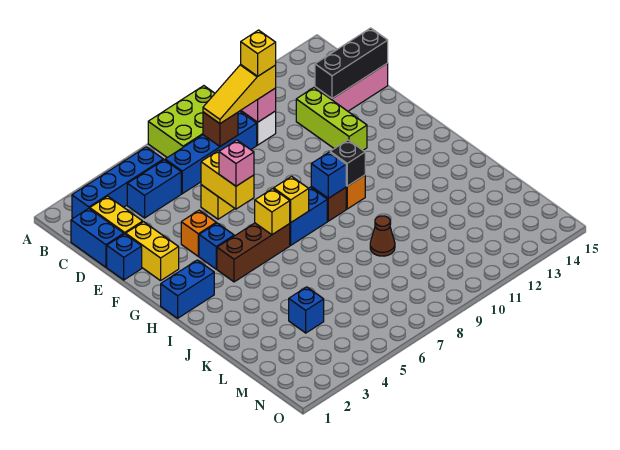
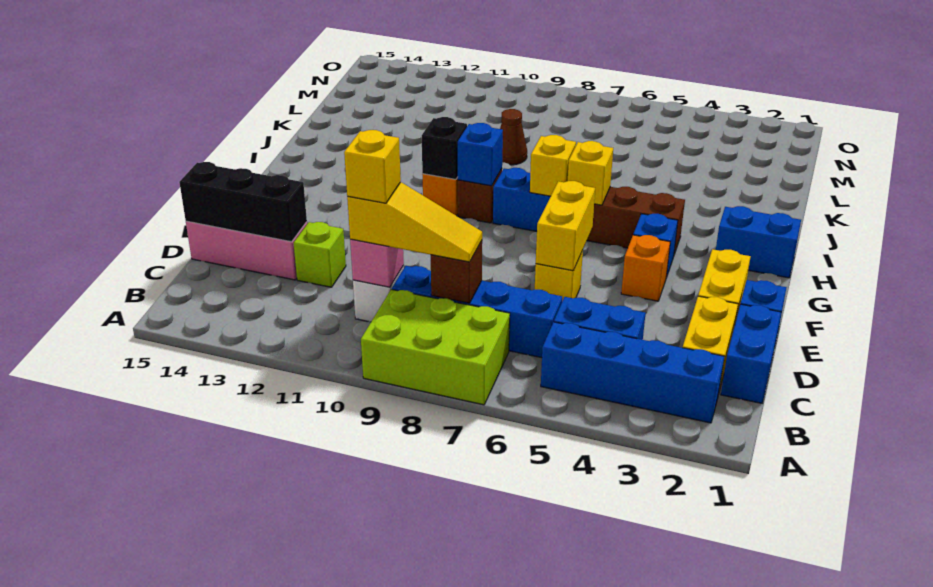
lime 1x3 brick [296,88,367,150] -> lime 1x1 brick [294,222,346,287]
pink 1x1 brick [219,140,254,186] -> none
blue 1x1 brick [289,287,324,333] -> none

